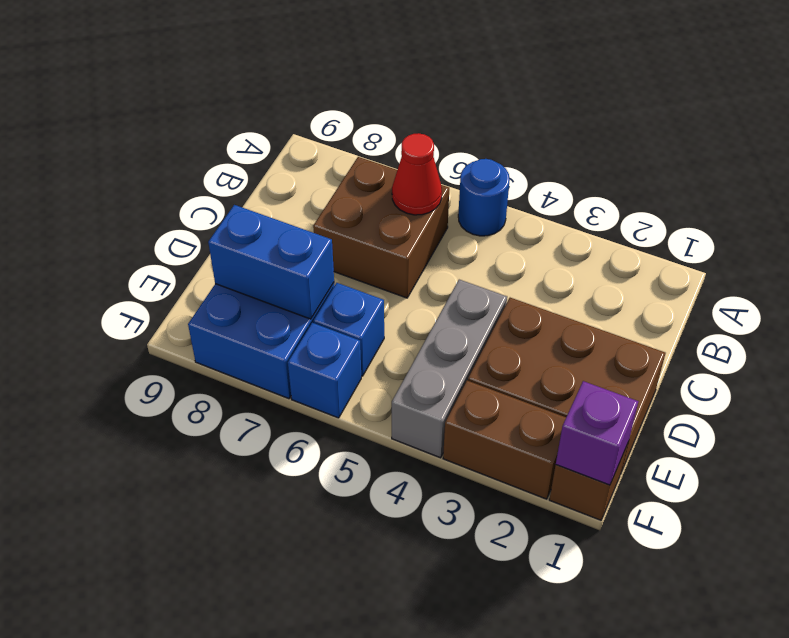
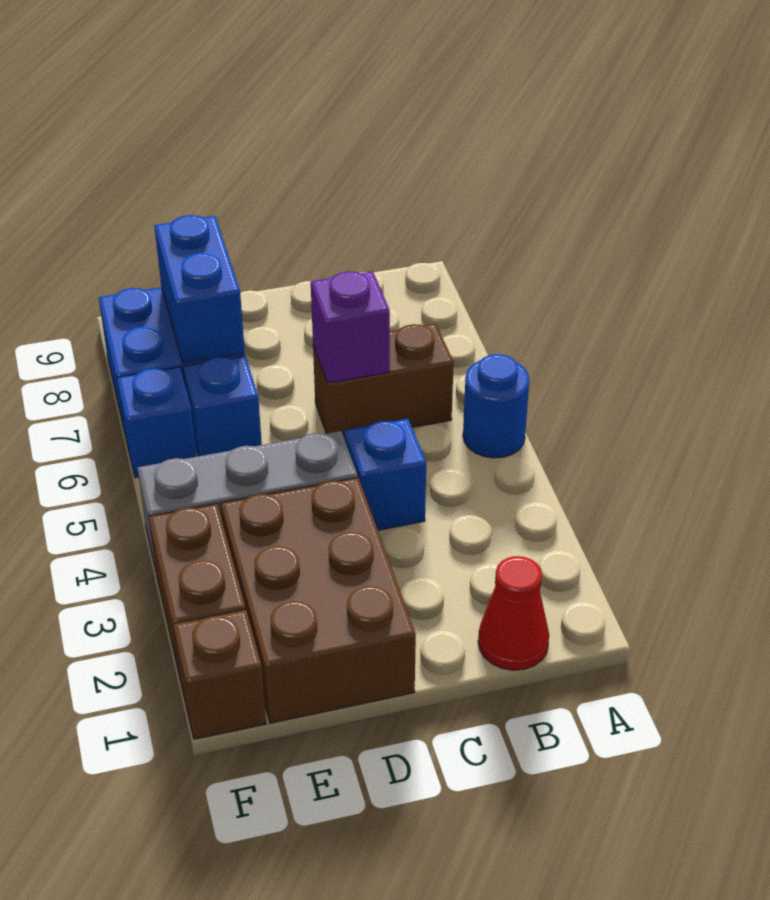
brown 2x2 brick [313,157,449,298] -> brown 1x2 brick [313,324,454,439]
red 1x1 cone [392,133,442,215] -> red 1x1 cone moved to [478,556,549,670]
none -> blue 1x1 brick [345,419,426,530]
purple 1x1 brick [556,381,638,485] -> purple 1x1 brick moved to [311,271,390,383]

